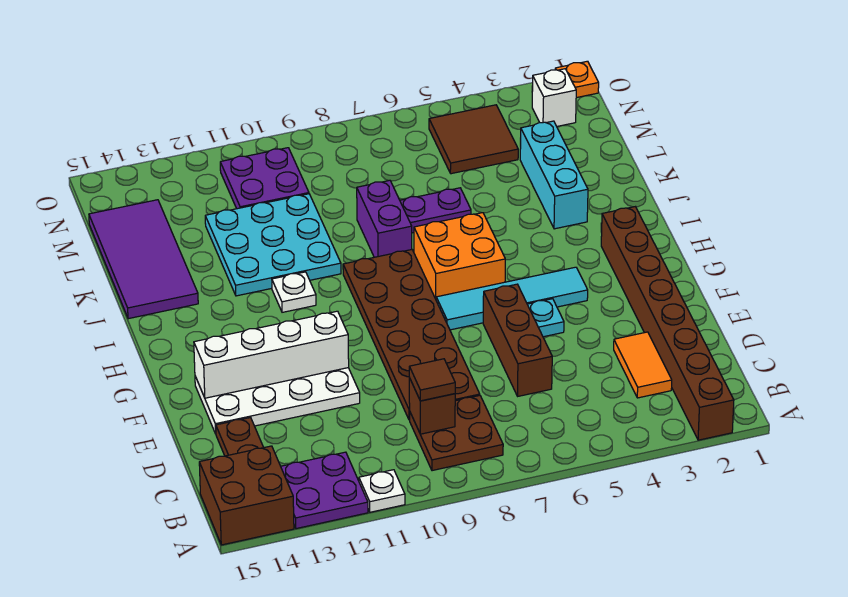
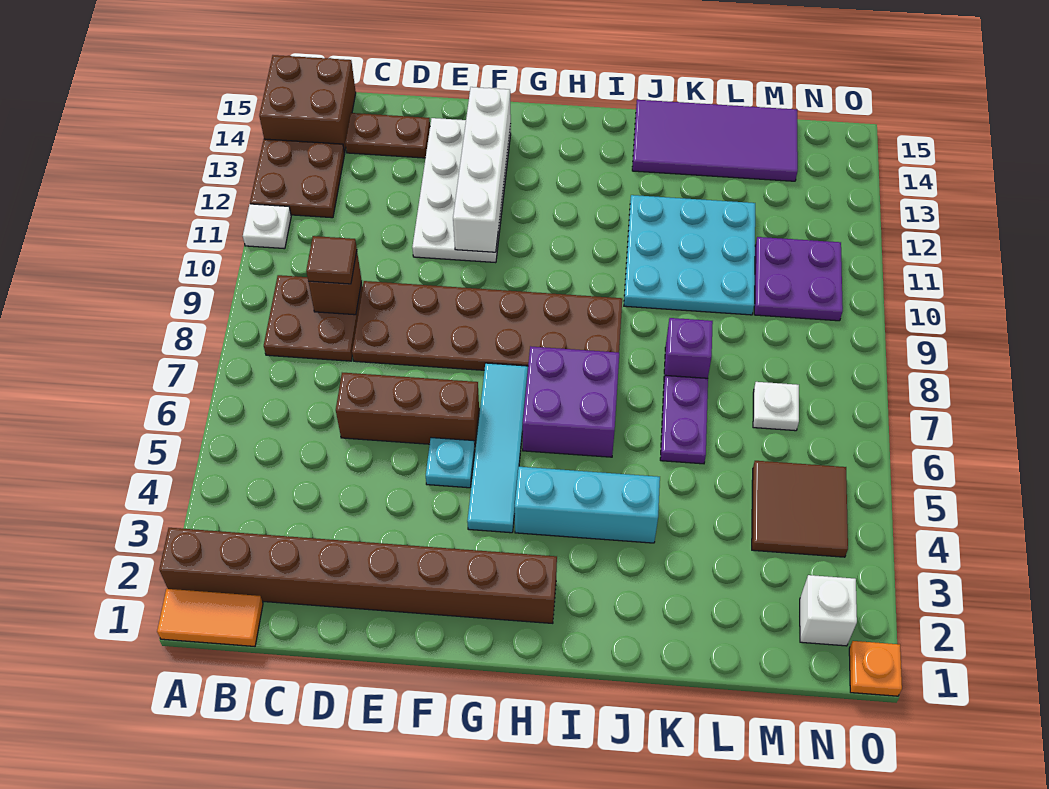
purple 2x2 plate [281,452,368,529] -> brown 2x2 plate [250,139,345,218]
orange 1x2 tile [614,332,672,398] -> orange 1x2 tile moved to [157,589,263,646]
orange 2x2 brick [414,213,505,299] -> purple 2x2 brick [523,346,619,457]
white 1x1 plate [272,272,316,312] -> white 1x1 plate moved to [753,382,799,431]
cyan 1x3 brick [520,121,588,229] -> cyan 1x3 brick moved to [515,467,660,543]
purple 1x2 brick [357,180,412,257] -> purple 1x1 brick [664,318,713,379]

